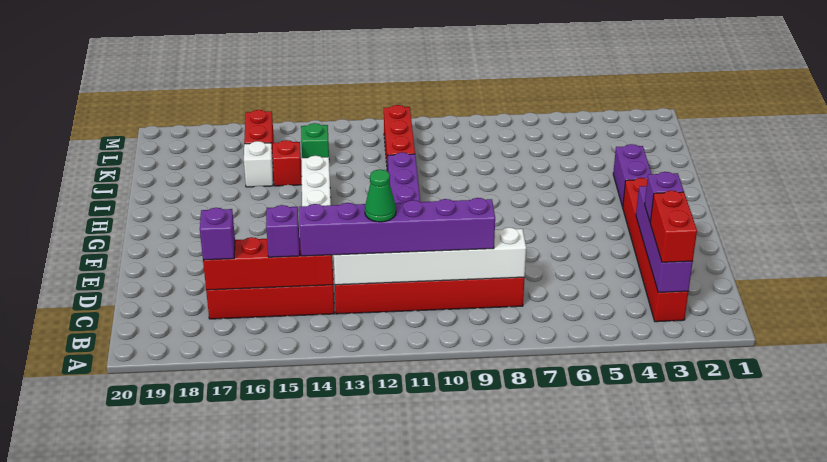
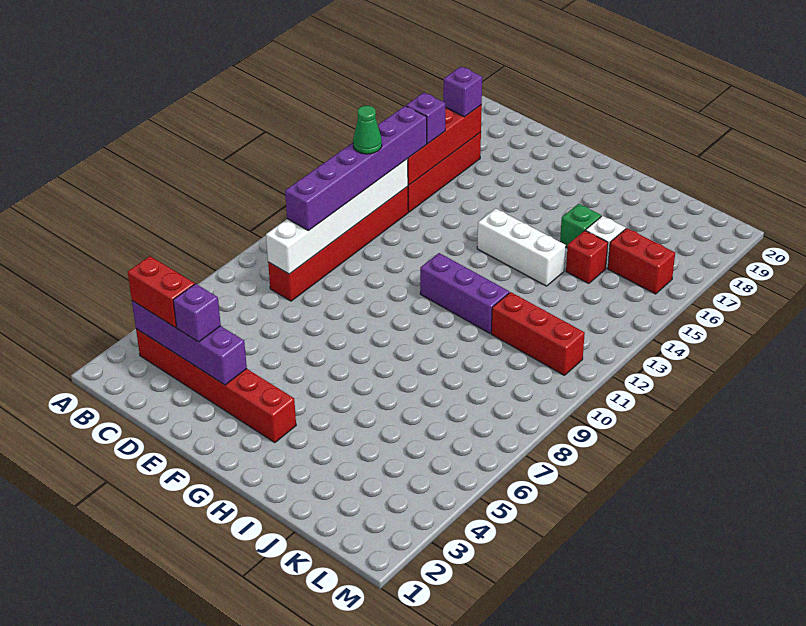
purple 1x2 brick [613,144,651,207] -> none
green 1x1 brick [301,123,329,158] -> green 1x1 brick moved to [560,204,601,248]

